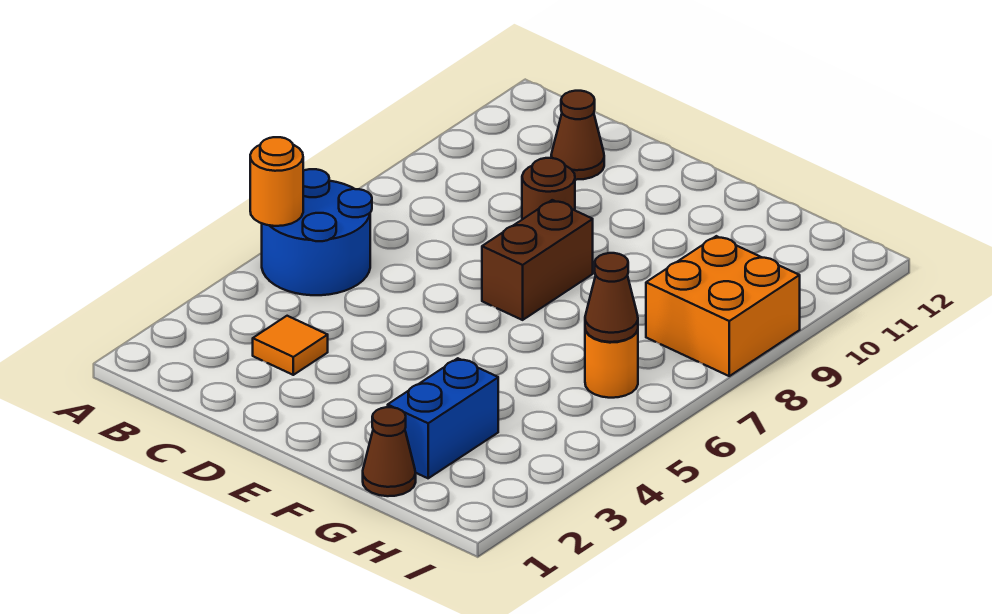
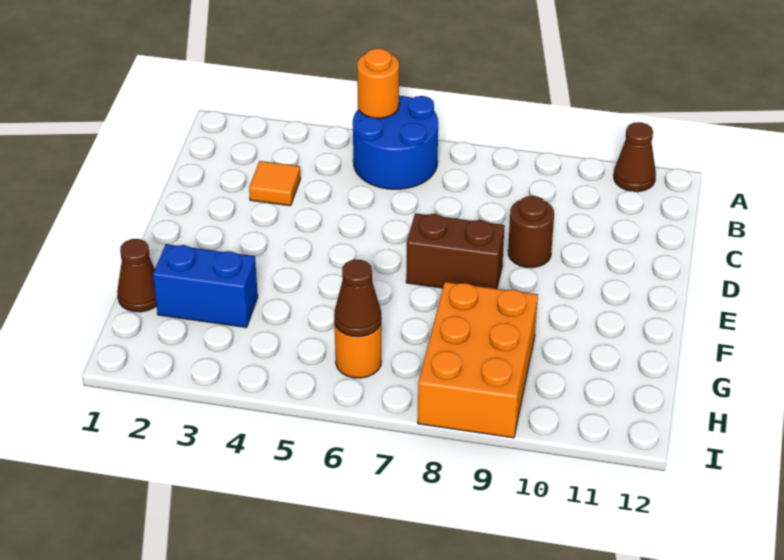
brown 1x1 cone [551,91,604,180] -> brown 1x1 cone moved to [614,122,656,192]
orange 2x2 brick [646,236,800,376] -> orange 2x3 brick [418,282,538,438]

